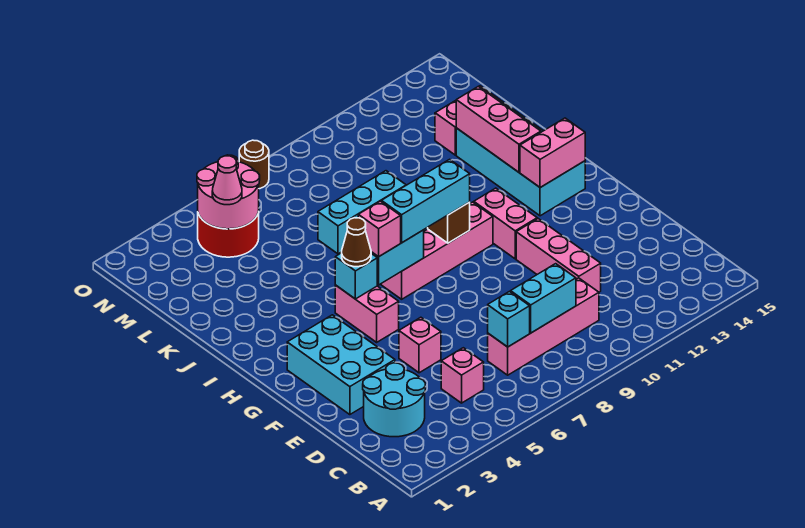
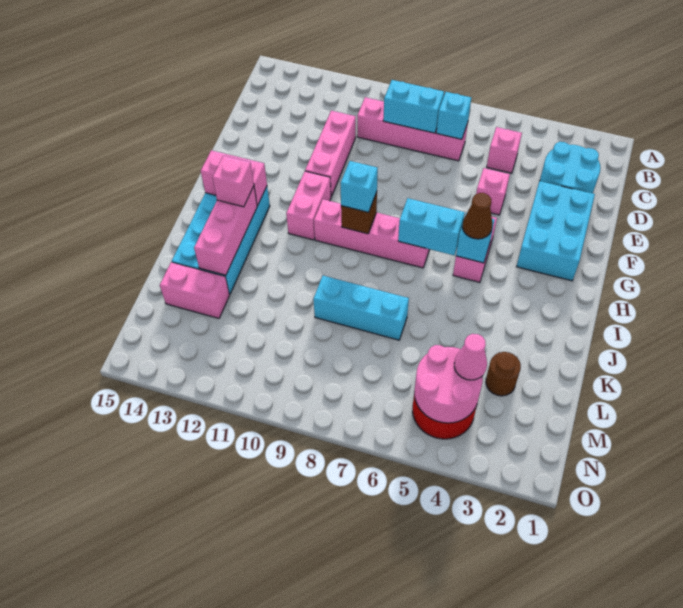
pink 1x1 brick [358,201,401,257] -> pink 1x1 brick moved to [212,156,254,207]
cyan 1x3 brick [381,159,470,243] -> cyan 1x1 brick [341,161,378,212]
brown 1x1 round brick [239,140,269,189] -> brown 1x1 round brick moved to [486,352,521,396]

